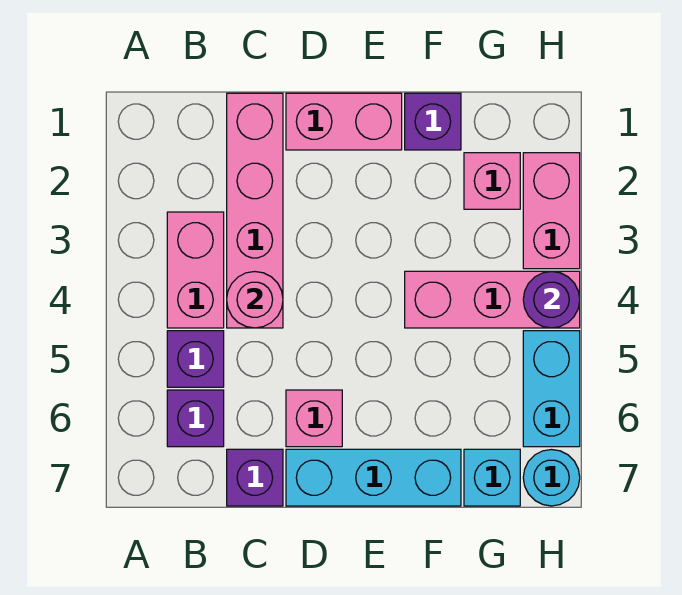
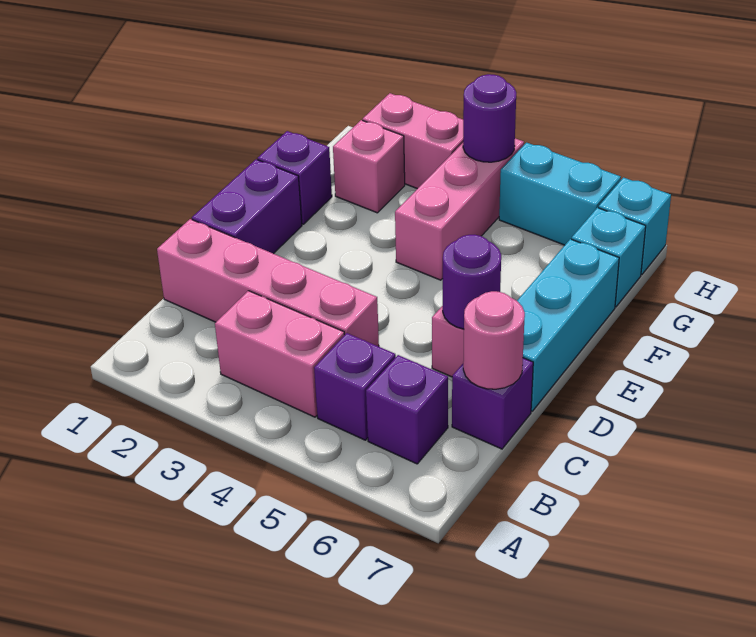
pink 1x1 round brick [227,272,283,328] -> pink 1x1 round brick moved to [463,291,525,389]
pink 1x2 brick [286,93,402,150] -> purple 1x2 brick [192,159,302,254]
none -> purple 1x1 round brick [443,235,501,329]
cyan 1x1 round brick [523,450,580,506] -> cyan 1x1 brick [598,177,671,275]

